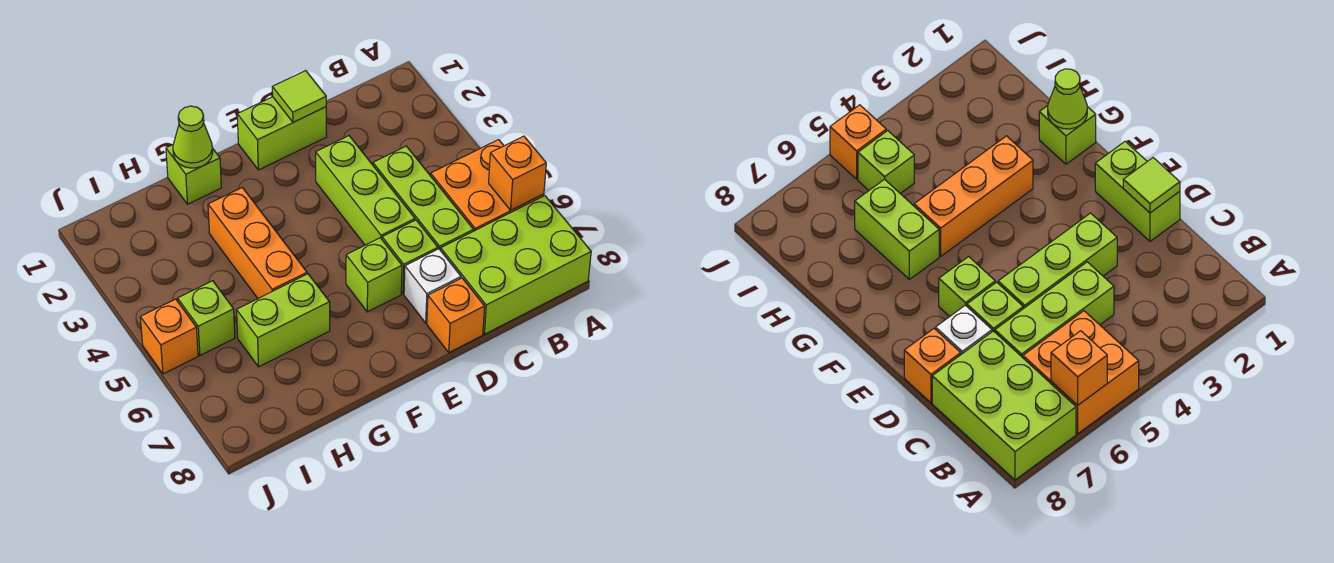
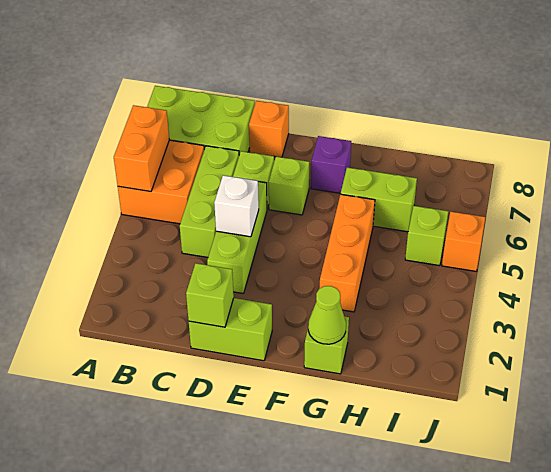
orange 1x1 brick [489,136,546,210] -> orange 1x2 brick [114,105,169,191]
lime 1x1 tile [272,71,326,122] -> lime 1x1 brick [186,263,234,327]
white 1x1 brick [404,249,461,323] -> white 1x1 brick moved to [214,175,259,237]
none -> purple 1x1 brick [311,136,351,193]

